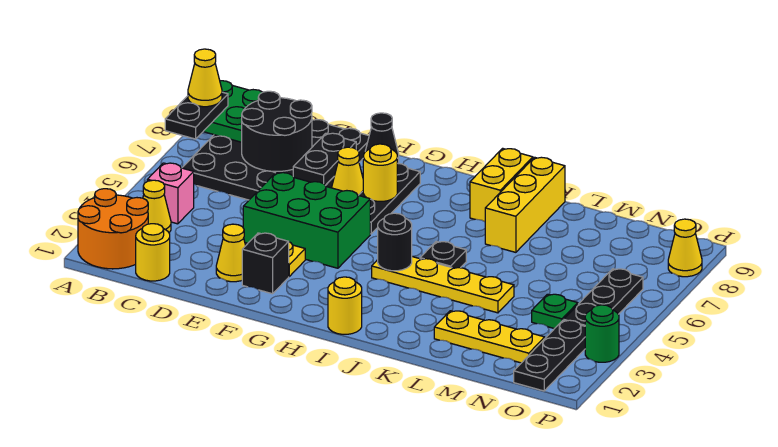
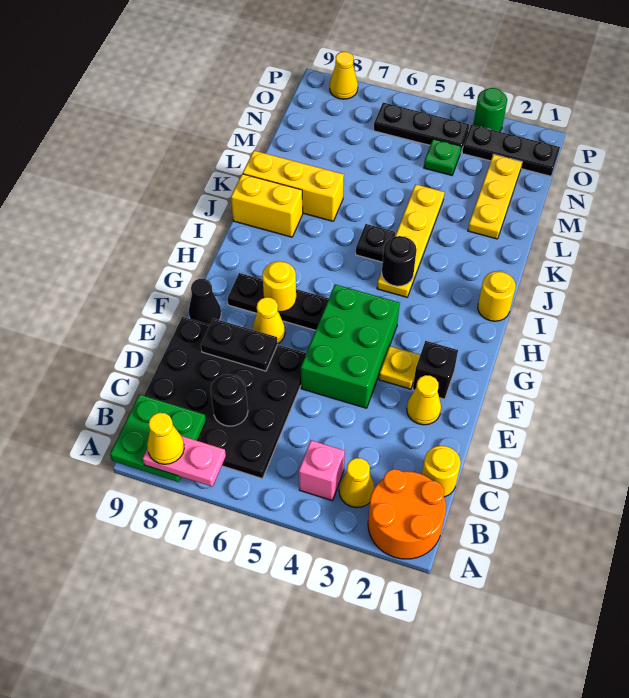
black 1x2 plate [165,92,228,139] -> pink 1x2 plate [143,436,226,487]
black 2x2 round brick [242,91,312,171] -> black 1x1 round brick [210,374,248,426]

